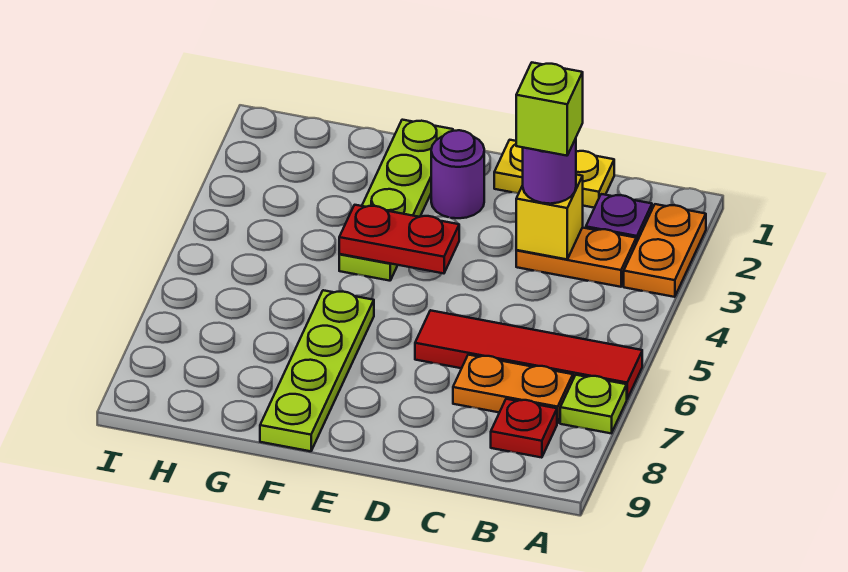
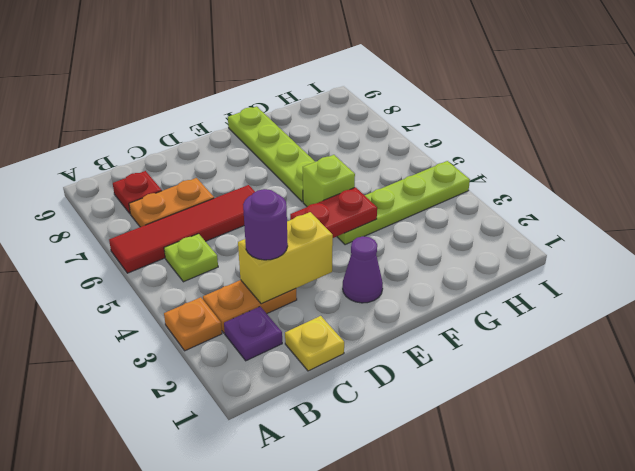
orange 1x2 plate [624,204,706,297] -> orange 1x1 plate [164,297,222,351]
lime 1x1 plate [560,375,627,433] -> lime 1x1 plate moved to [164,234,218,282]
yellow 1x2 plate [494,140,614,208] -> yellow 1x1 plate [285,316,344,371]
yellow 1x1 brick [516,175,583,259] -> yellow 1x2 brick [238,212,333,304]
lime 1x1 brick [516,63,583,156] -> lime 1x1 brick moved to [303,155,355,207]
purple 1x1 round brick [431,130,484,218] -> purple 1x1 cone [343,236,383,303]
lime 1x4 plate [339,120,453,281] -> lime 1x4 plate turned to [337,161,470,245]

